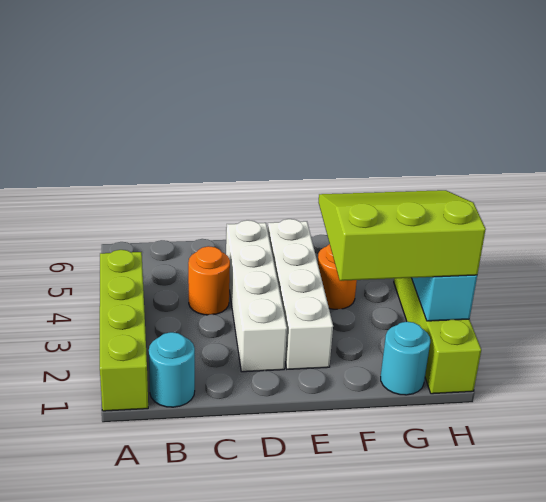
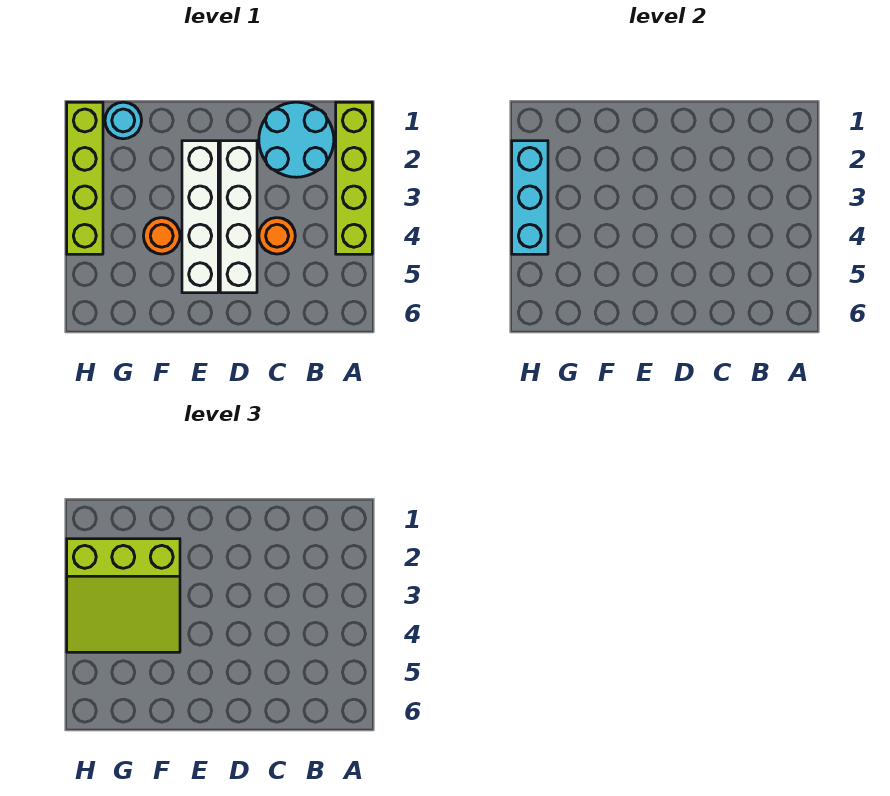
cyan 1x1 round brick [149,332,195,407] -> cyan 2x2 round brick [259,102,334,177]

